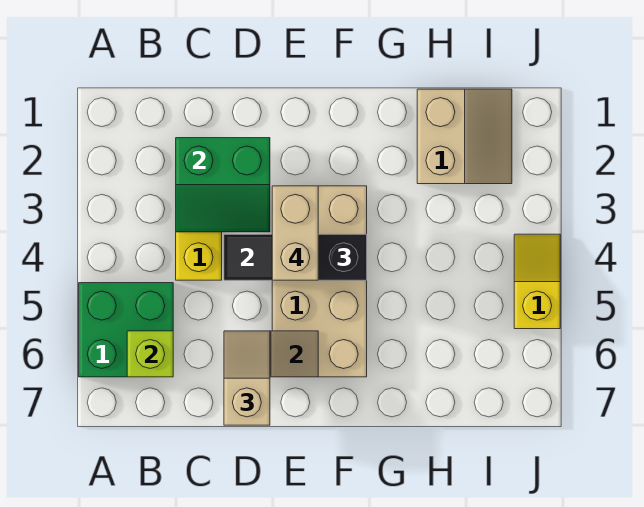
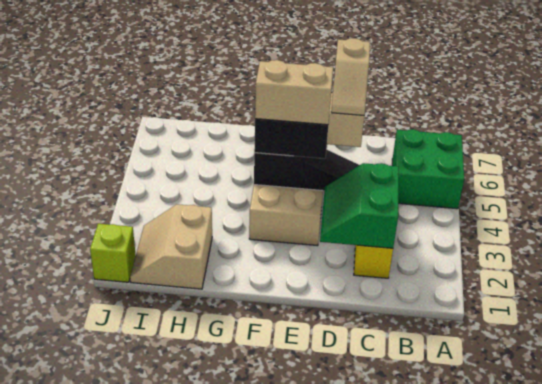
lime 1x1 brick [127,331,173,377] -> lime 1x1 brick moved to [90,224,136,282]
green 2x2 slope [176,138,270,232] -> green 2x2 slope turned to [320,163,399,248]
tan 1x2 brick [272,186,318,280] -> tan 1x2 brick turned to [255,60,333,125]
yellow 1x2 slope [514,234,560,329] -> none

